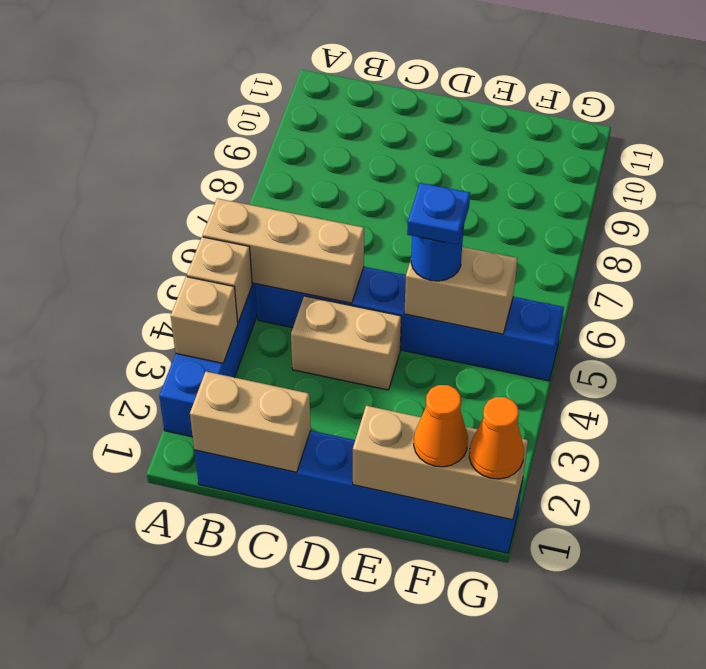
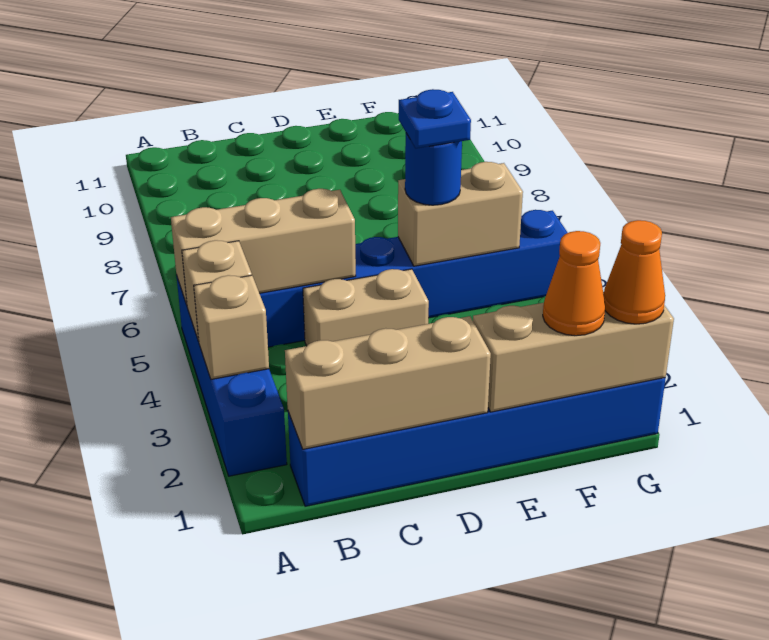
tan 1x2 brick [190,372,311,472] -> tan 1x3 brick [285,316,491,449]

